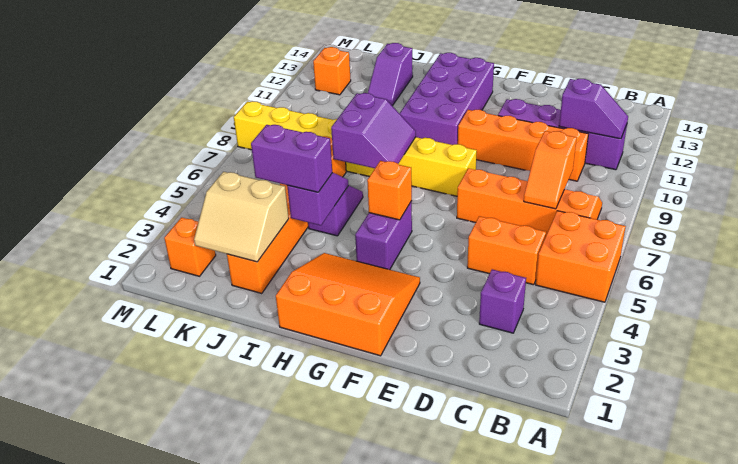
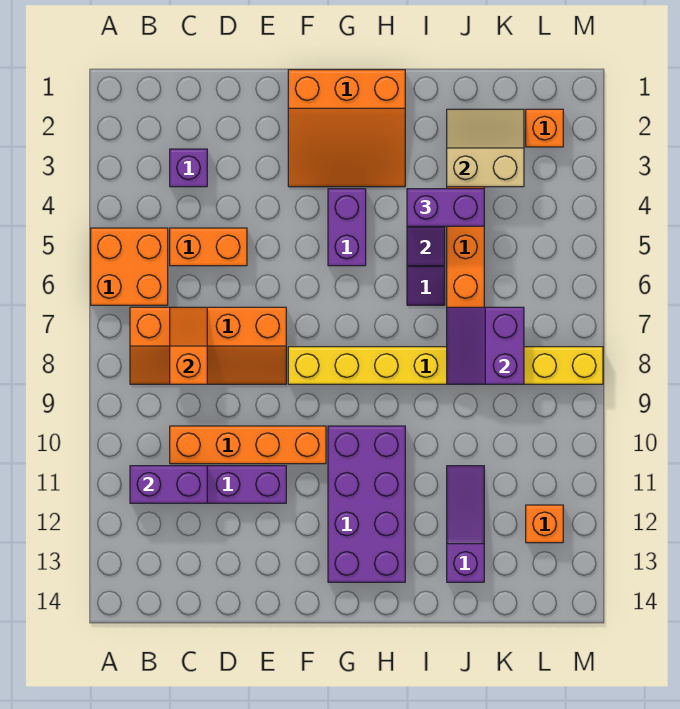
purple 1x2 slope [559,79,628,139] -> purple 1x2 brick [130,466,207,503]
orange 1x1 brick [367,161,412,220] -> none
purple 2x2 slope [331,93,416,168] -> purple 2x2 slope moved to [447,307,524,384]
purple 1x2 slope [368,43,413,105] -> purple 1x3 slope [447,466,484,582]

